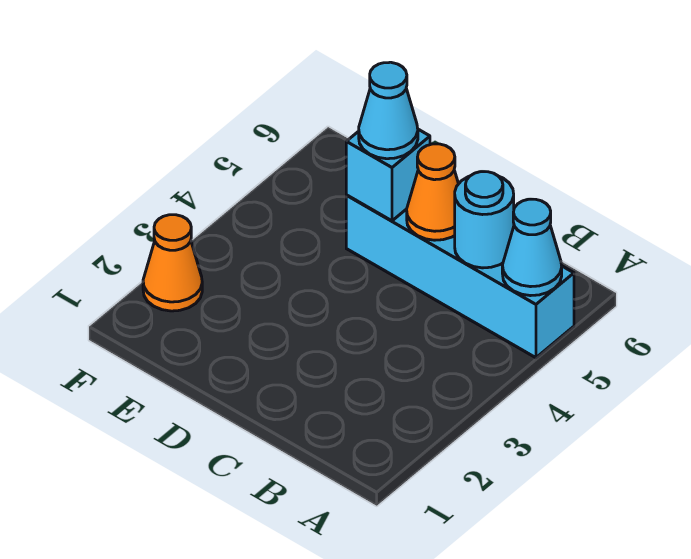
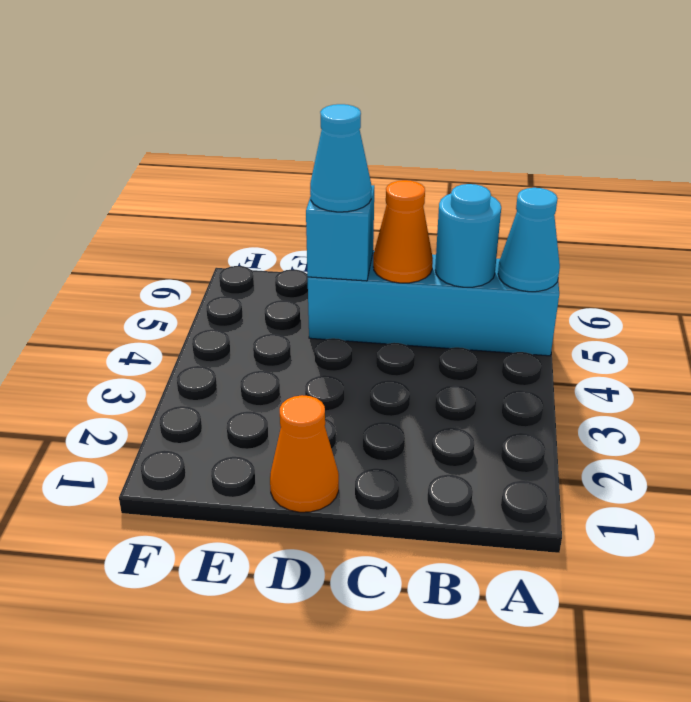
orange 1x1 cone [143,215,202,311] -> orange 1x1 cone moved to [270,395,339,512]

